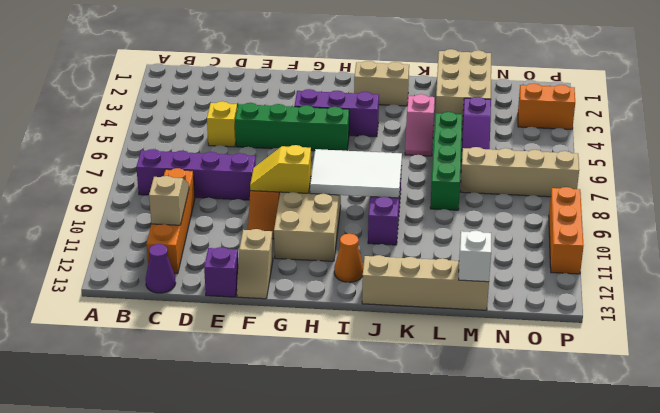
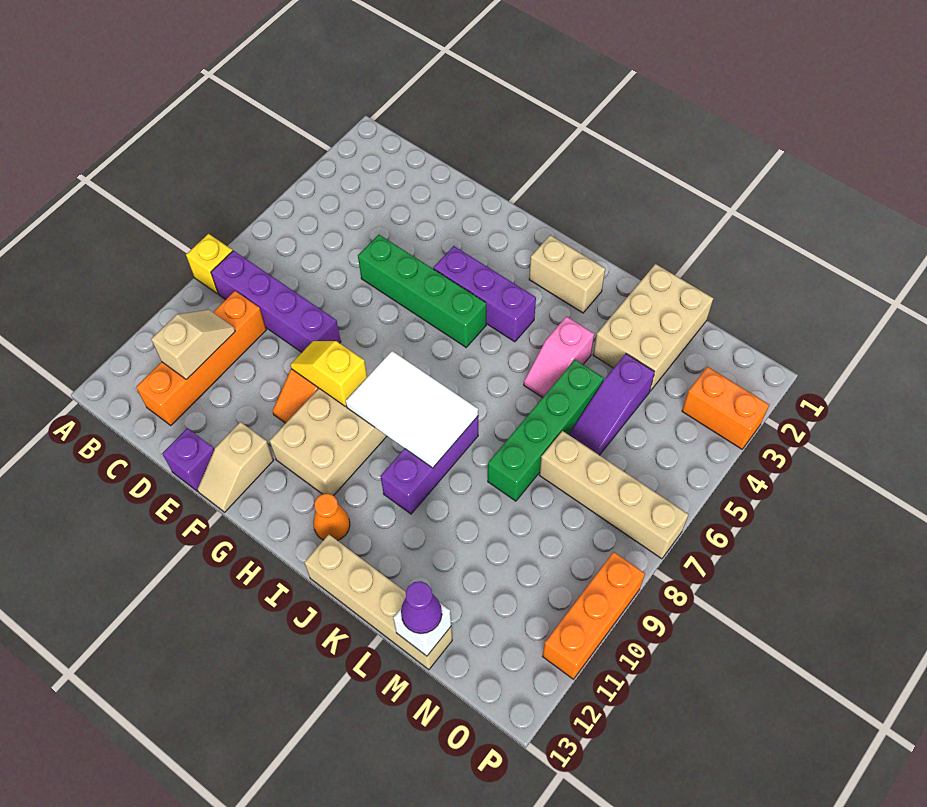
purple 1x1 cone [146,244,176,293] -> purple 1x1 cone moved to [401,581,442,634]
yellow 1x1 brick [207,101,237,147] -> yellow 1x1 brick moved to [186,234,232,294]

